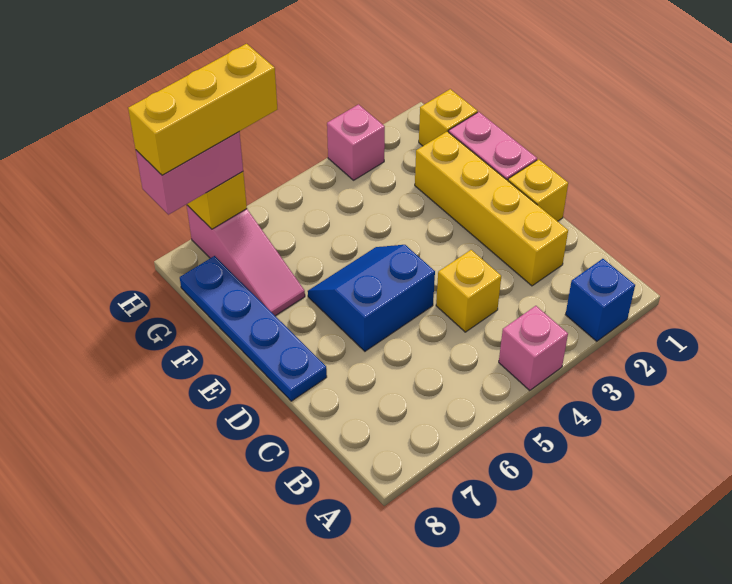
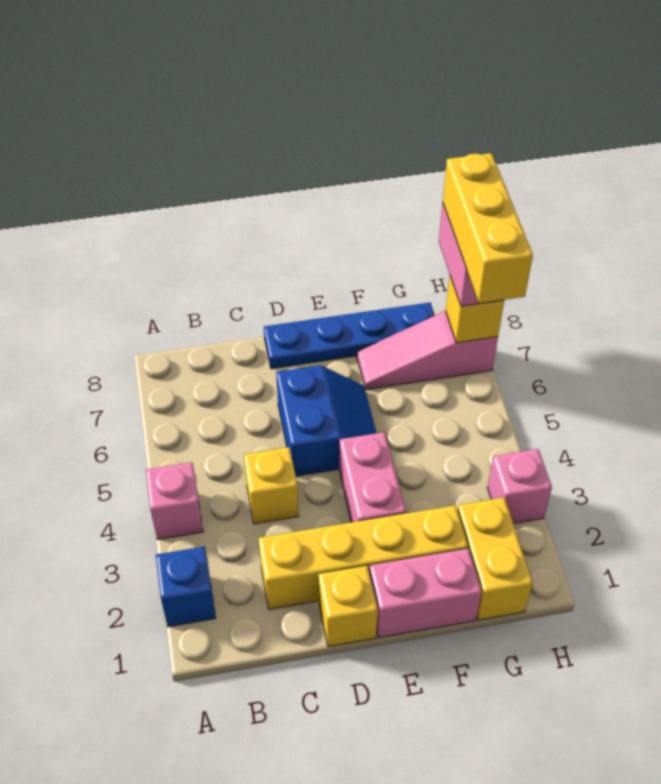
none -> pink 1x2 brick [339,432,406,522]
yellow 1x1 brick [419,89,477,146] -> yellow 1x2 brick [457,497,533,620]

